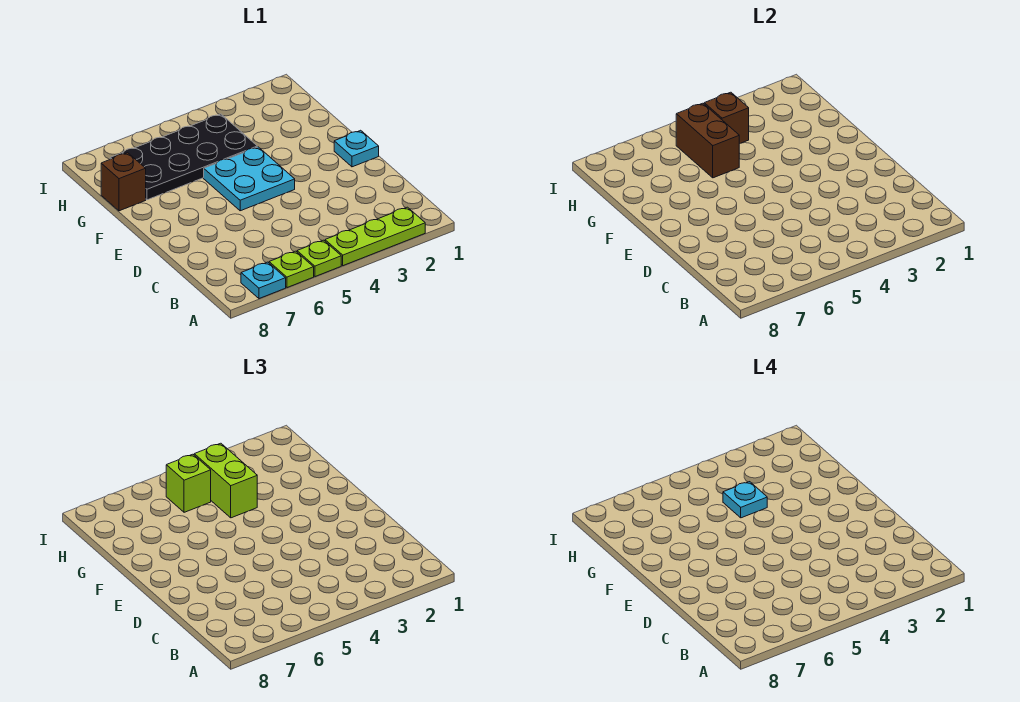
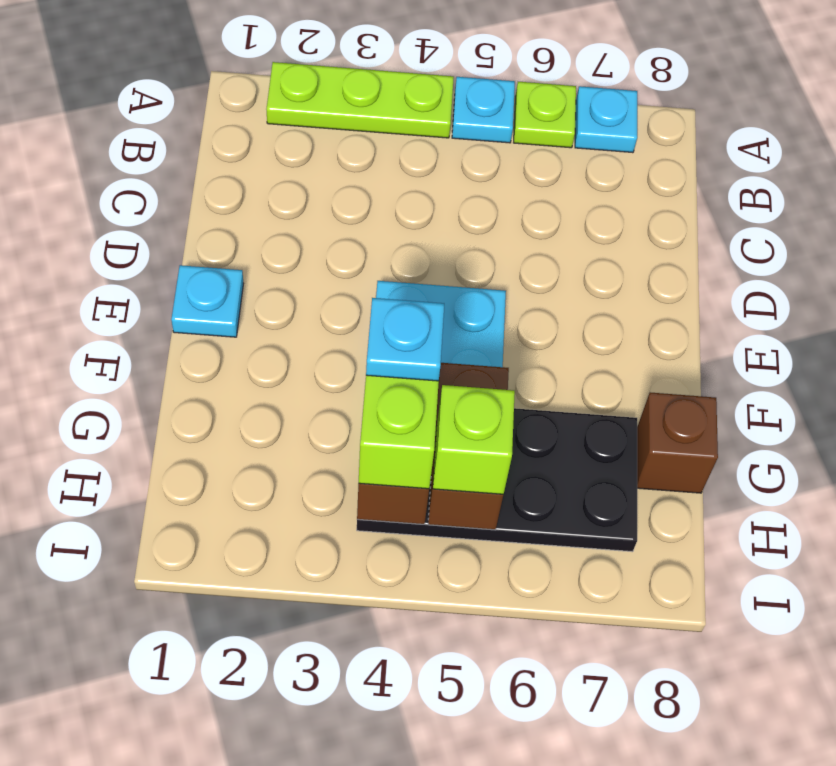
lime 1x1 plate [297,240,341,277] -> cyan 1x1 plate [452,77,515,143]

